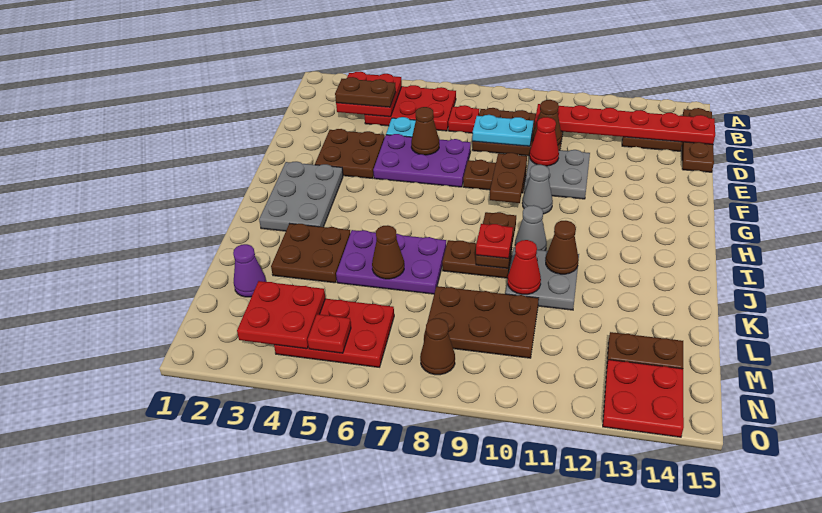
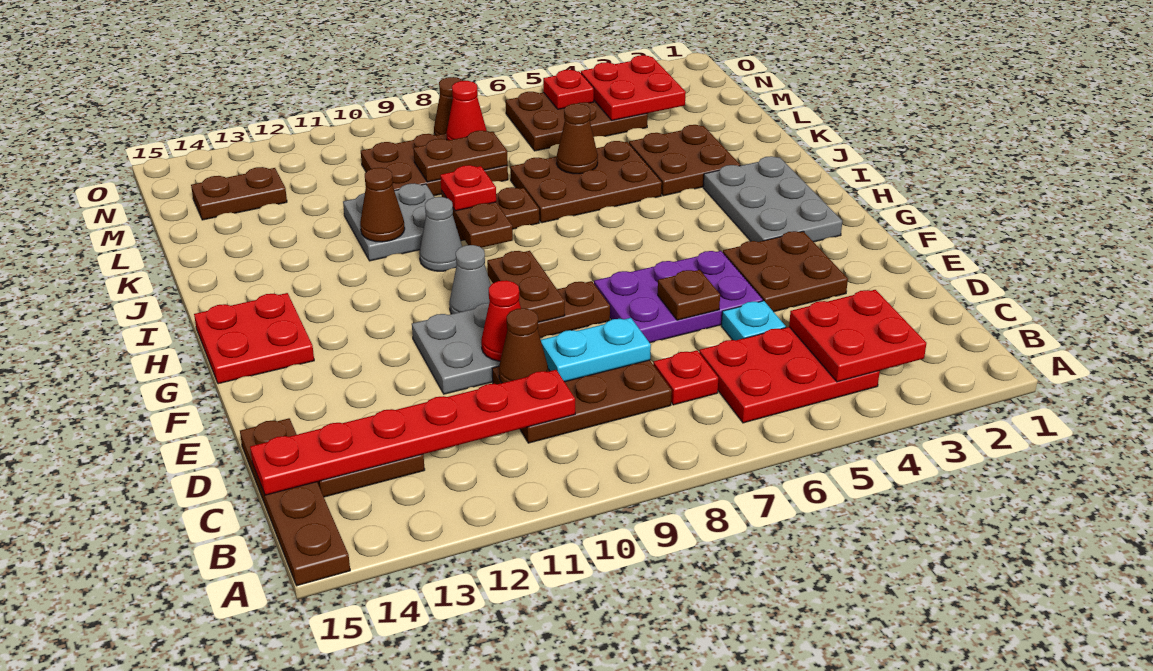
brown 1x3 plate [682,108,714,172] -> brown 1x4 plate [240,418,350,586]
brown 1x2 plate [335,77,396,107] -> brown 1x2 plate moved to [413,131,508,182]
brown 1x1 cone [411,107,439,155] -> brown 1x1 plate [658,270,720,320]
purple 2x3 plate [336,230,446,294] -> brown 2x3 plate [510,141,662,223]
red 1x1 cone [508,240,541,294] -> red 1x1 cone moved to [447,81,487,140]
purple 1x1 cone [233,244,266,297] -> none
red 2x3 plate [274,299,394,367] -> brown 2x3 plate [506,92,648,151]
red 2x2 plate [603,360,684,437] -> red 2x2 plate moved to [194,293,314,384]

